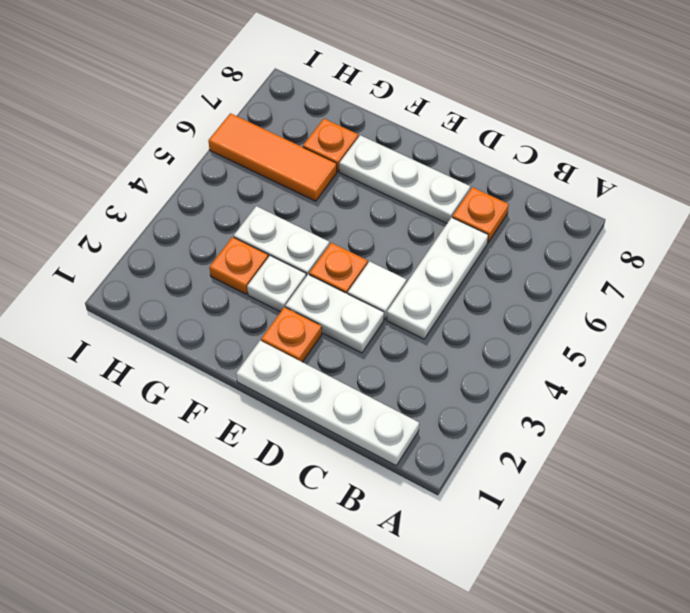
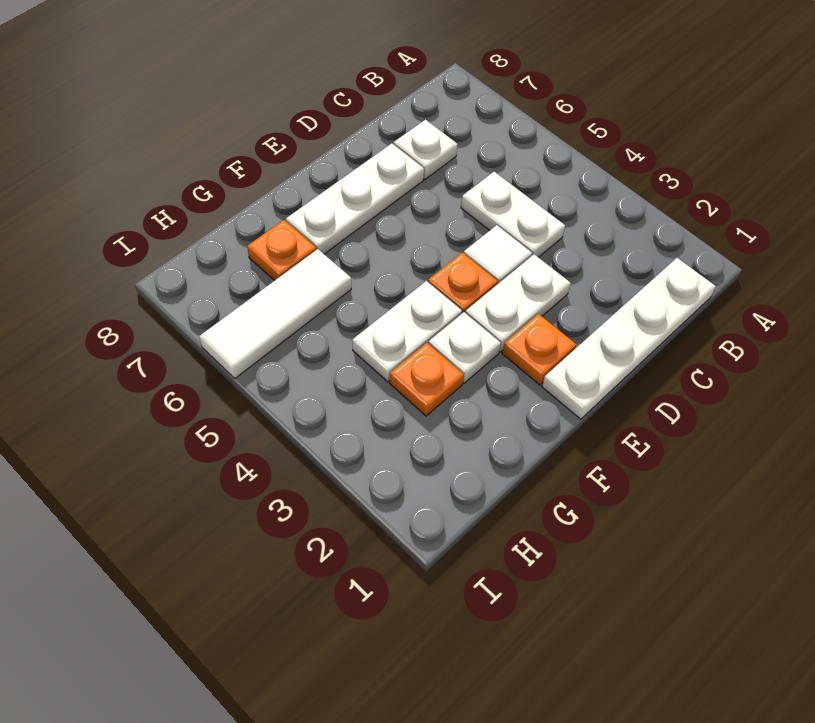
white 1x3 plate [387,217,488,339] -> white 1x2 plate [461,172,565,257]
orange 1x1 plate [452,187,509,243] -> white 1x1 plate [394,120,458,179]
orange 1x3 tile [208,113,337,201] -> white 1x3 tile [199,249,351,378]

